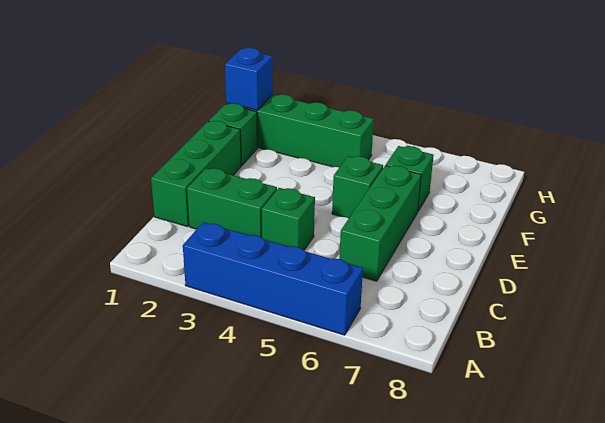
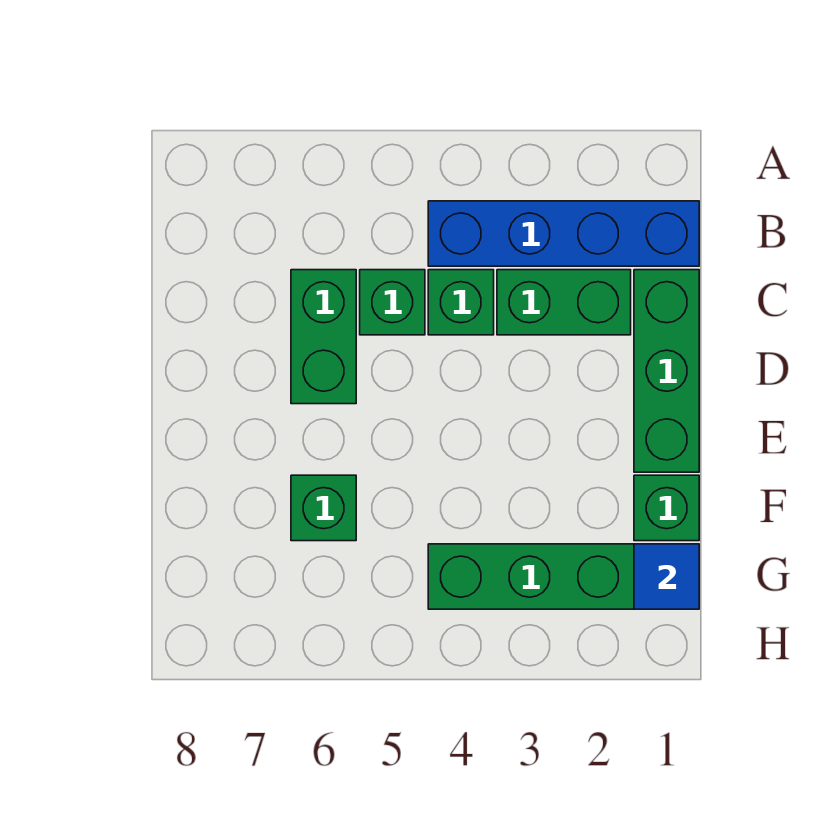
blue 1x4 brick [183,222,363,335] -> blue 1x4 brick moved to [428,201,699,266]
green 1x3 brick [339,165,421,281] -> green 1x2 brick [291,270,356,404]
green 1x1 brick [332,156,383,218] -> green 1x1 brick moved to [360,270,425,335]
blue 1x1 brick [225,48,273,110] -> blue 1x1 tile [634,544,699,609]

